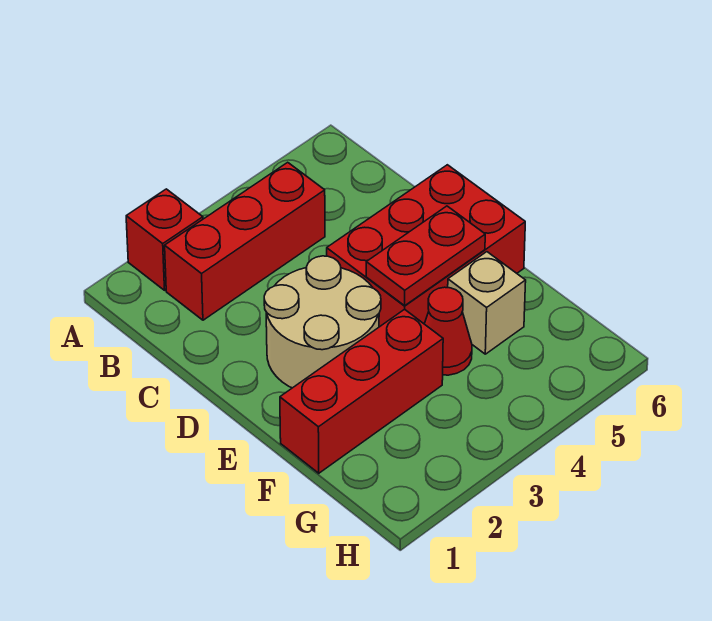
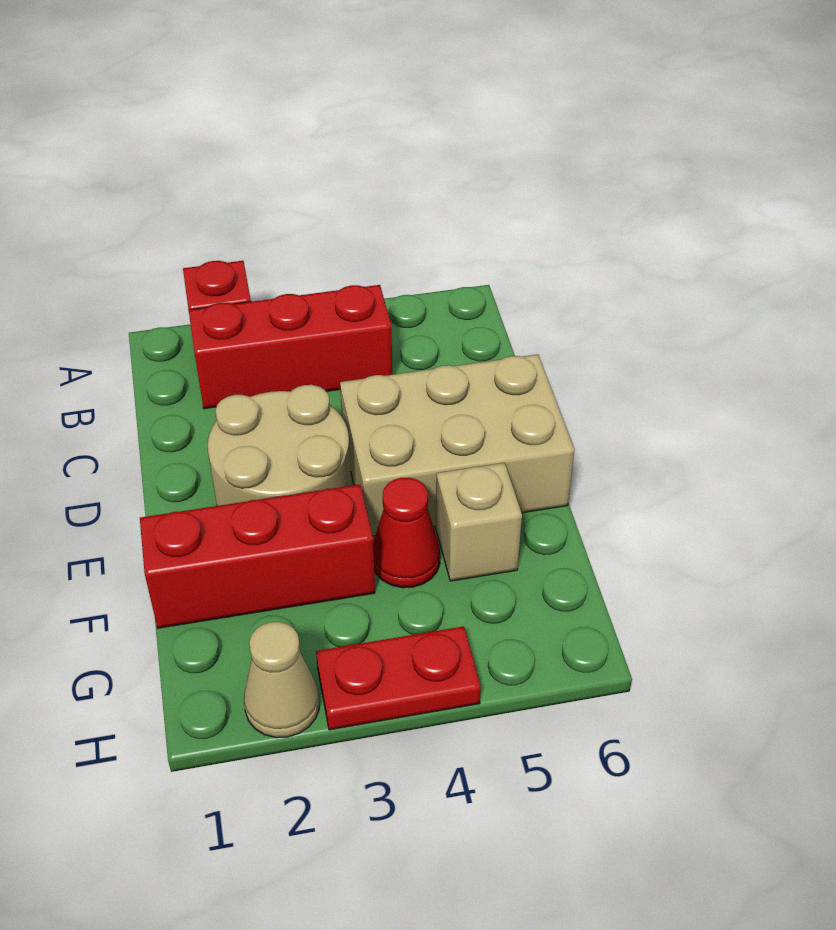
red 2x3 brick [327,165,525,327] -> tan 2x3 brick [340,354,575,536]
red 1x2 plate [366,206,485,306] -> red 1x2 plate moved to [316,626,481,730]
none -> tan 1x1 cone [244,622,319,738]

